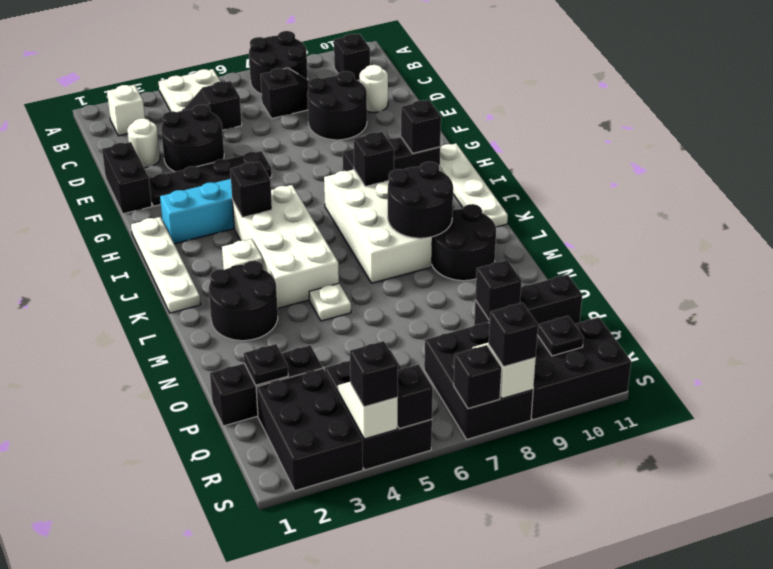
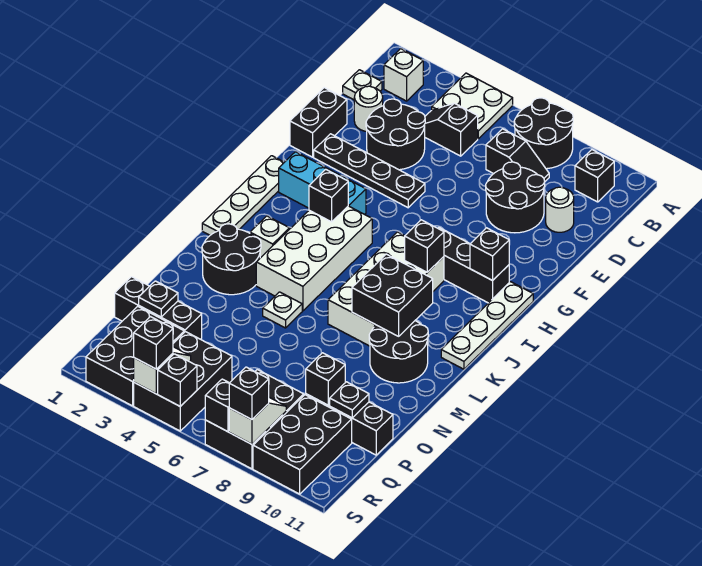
none -> white 1x1 plate [343,70,382,100]
black 2x2 round brick [388,162,453,238] -> black 2x2 brick [352,254,433,336]
black 2x3 brick [531,317,631,420] -> black 2x3 brick turned to [253,395,352,494]
black 1x1 plate [537,316,584,356] -> black 1x1 plate moved to [330,382,369,418]

